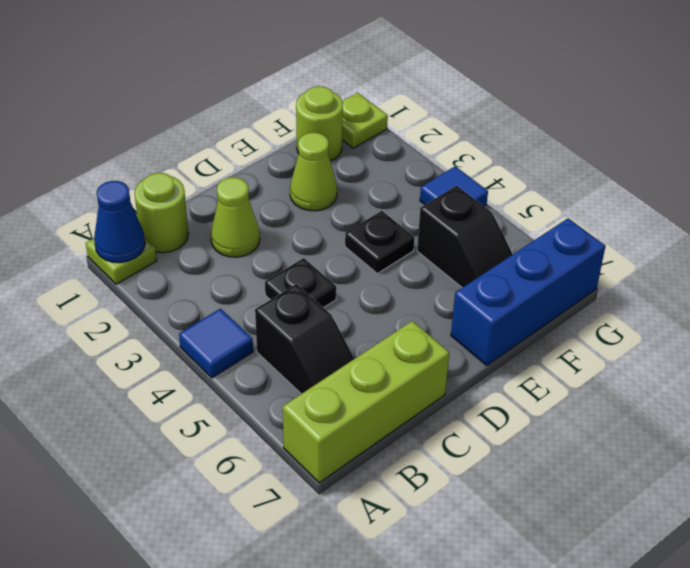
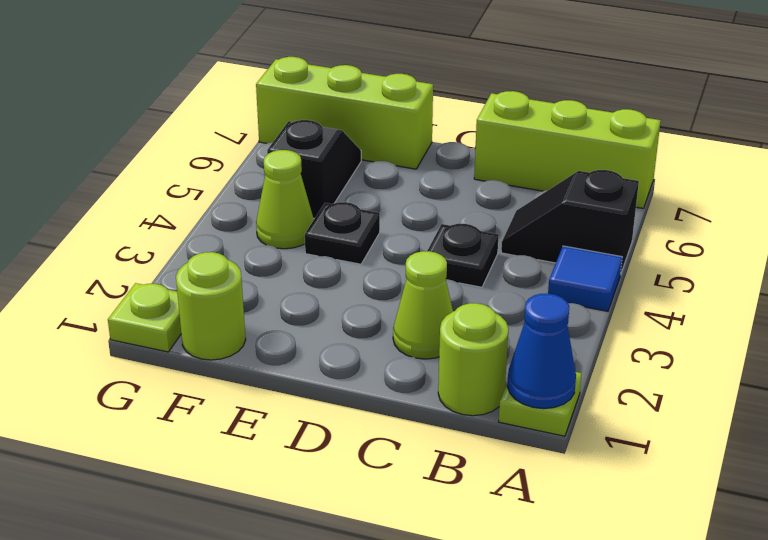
black 1x2 slope [255,284,354,394] -> black 1x2 slope turned to [501,170,639,275]
lime 1x1 cone [290,133,337,211] -> lime 1x1 cone moved to [256,150,314,249]
blue 1x3 brick [451,218,605,365] -> lime 1x3 brick [256,57,433,169]
blue 1x1 tile [420,166,488,206] -> none

